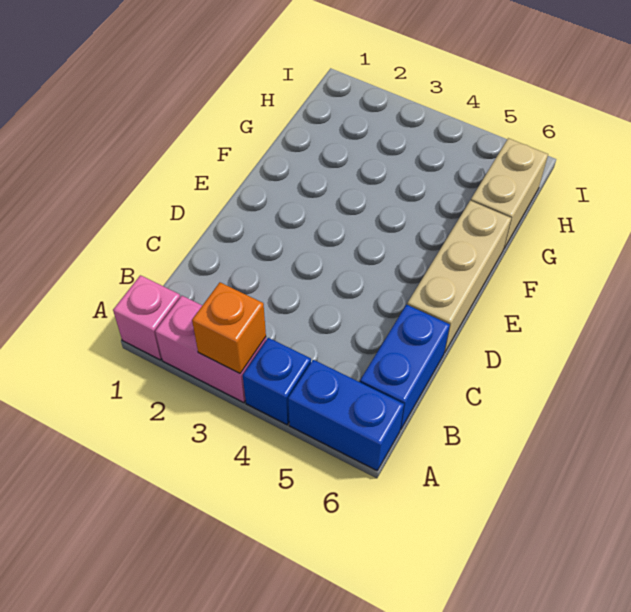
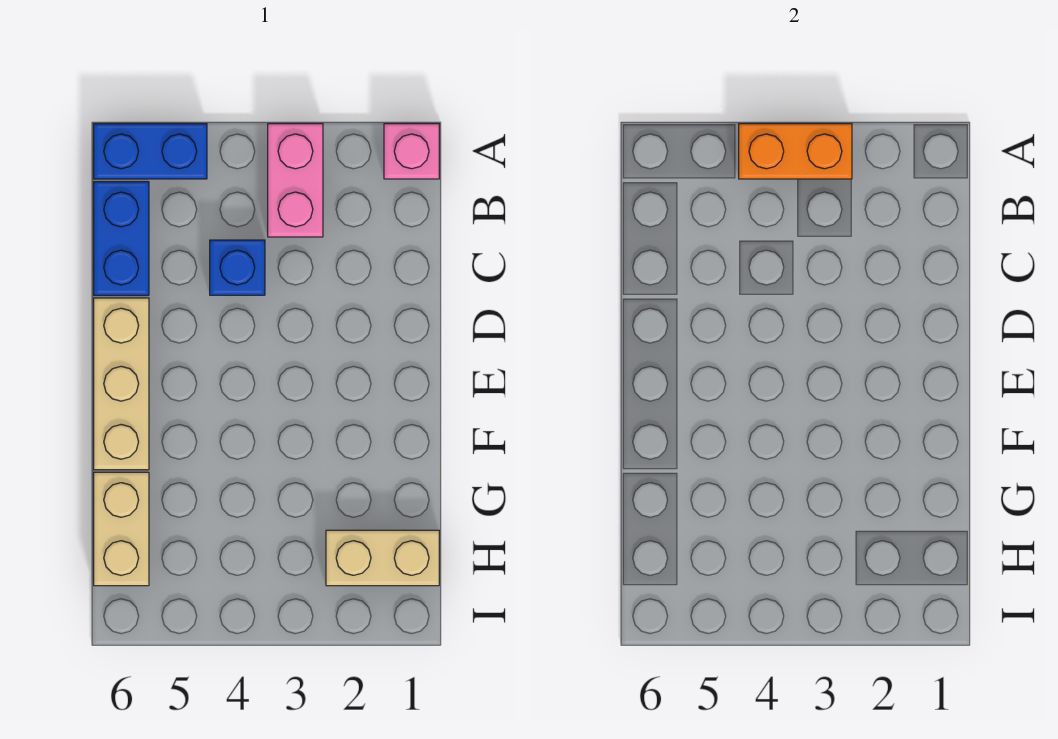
pink 1x2 brick [155,296,266,403] -> pink 1x2 brick turned to [268,124,323,237]
orange 1x1 brick [192,283,266,373] -> orange 1x2 brick [739,124,852,179]
blue 1x1 brick [243,338,311,425] -> blue 1x1 brick moved to [210,240,265,295]
none -> tan 1x2 brick [326,530,439,586]

